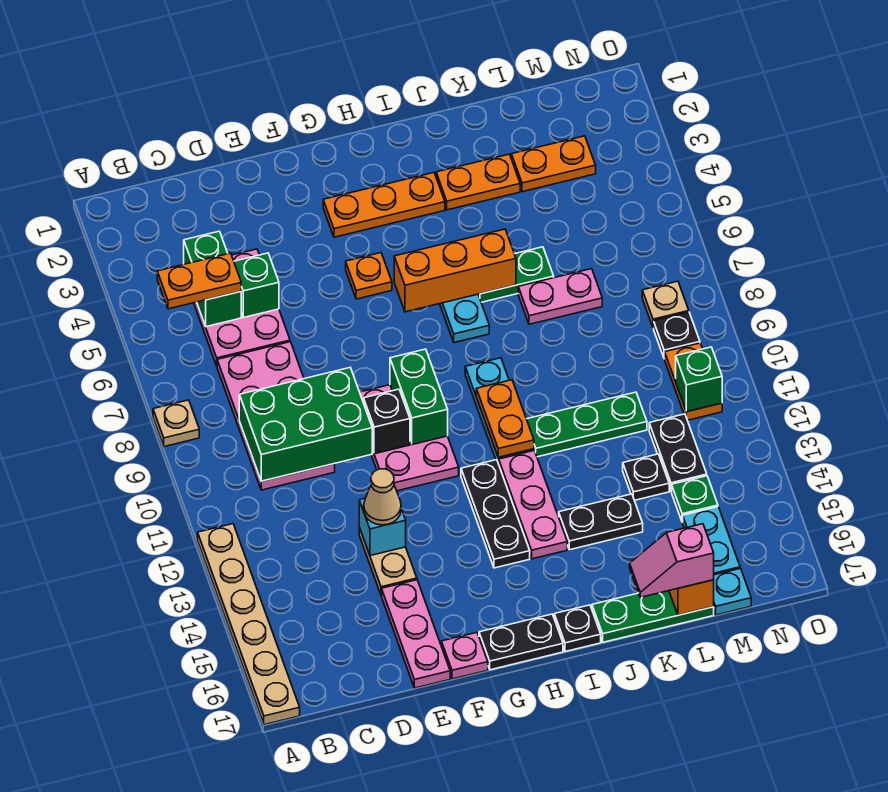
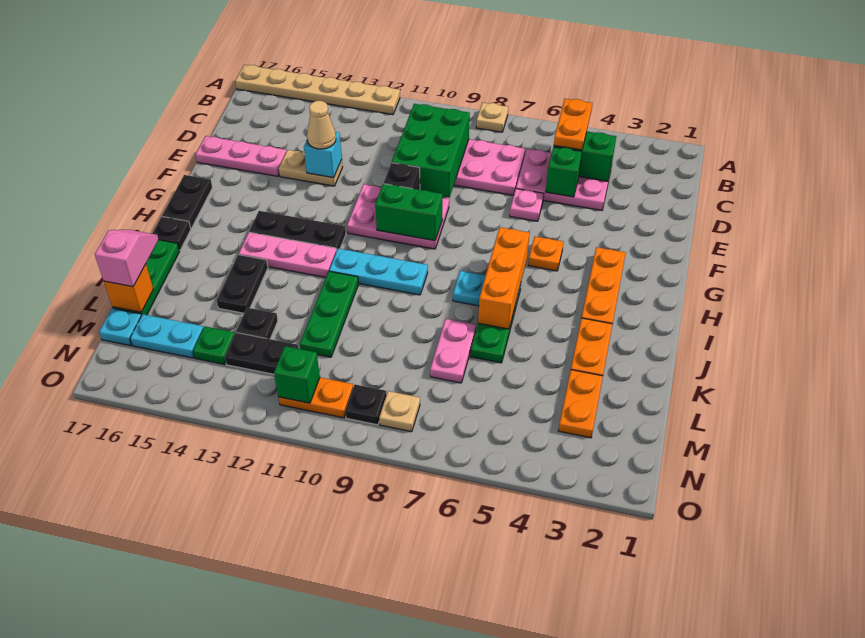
pink 1x1 plate [441,632,488,679] -> pink 1x1 plate moved to [510,189,544,221]
orange 1x2 plate [476,380,534,457] -> none

